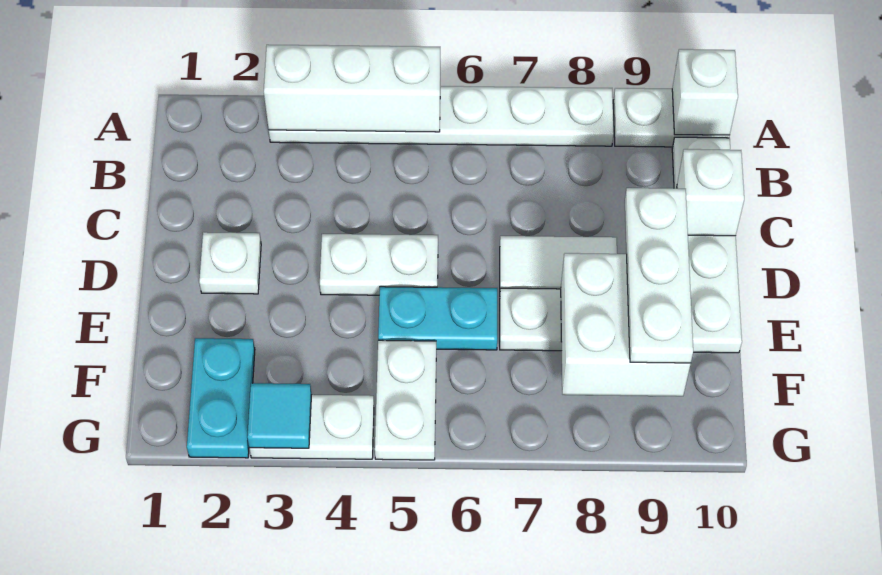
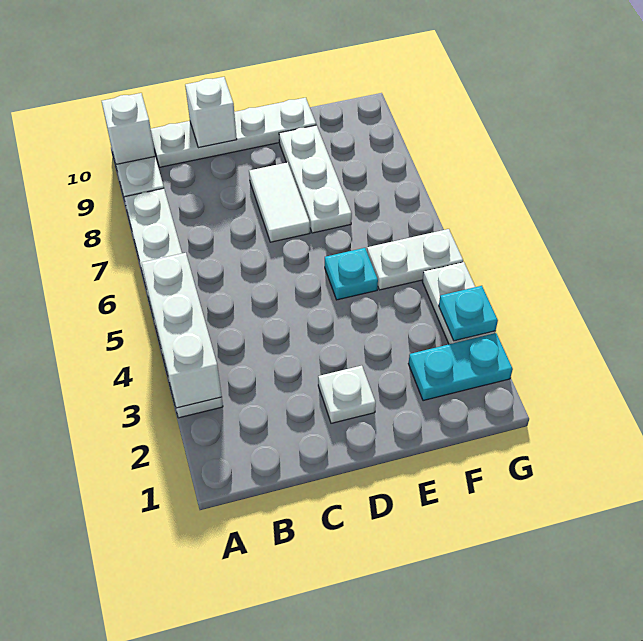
white 1x2 plate [320,234,438,295] -> none
white 1x3 plate [625,188,693,363] -> none
cyan 1x2 plate [378,287,497,350] -> cyan 1x1 plate [325,248,378,300]
white 2x2 brick [561,253,691,396] -> none
cyan 1x1 tile [247,383,312,448] -> cyan 1x1 plate [439,286,498,341]

